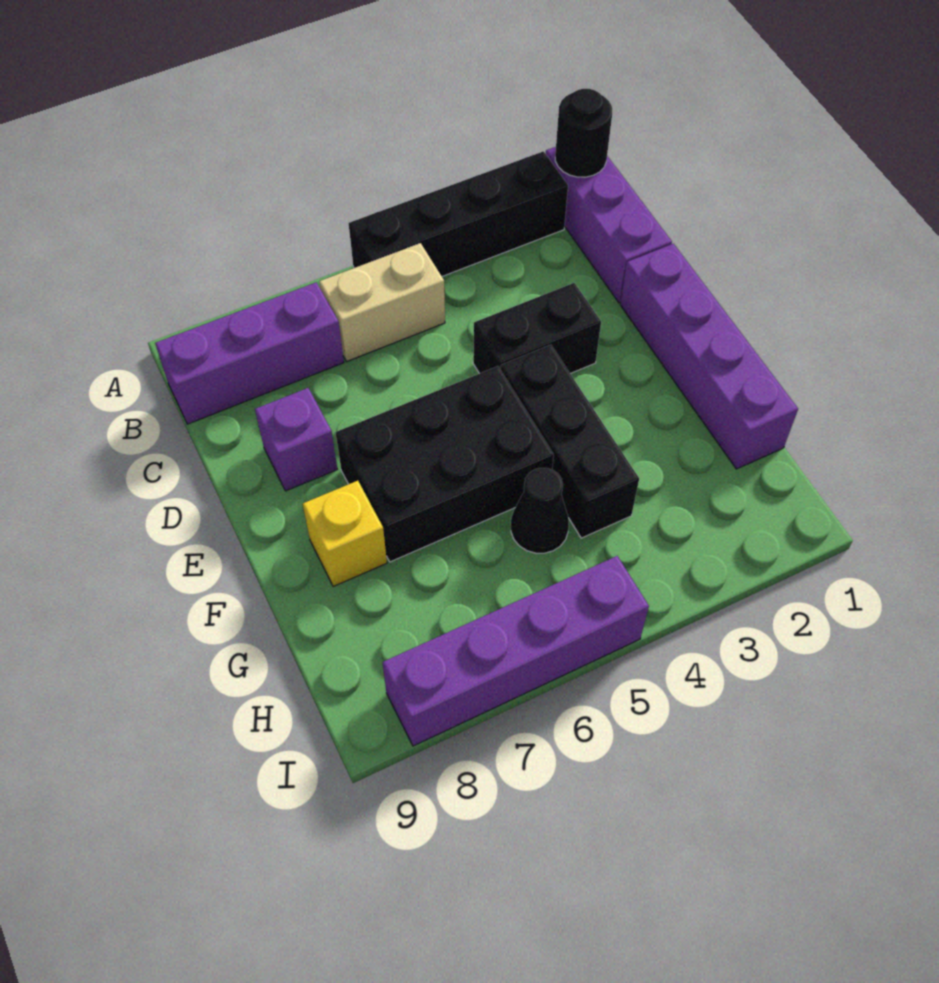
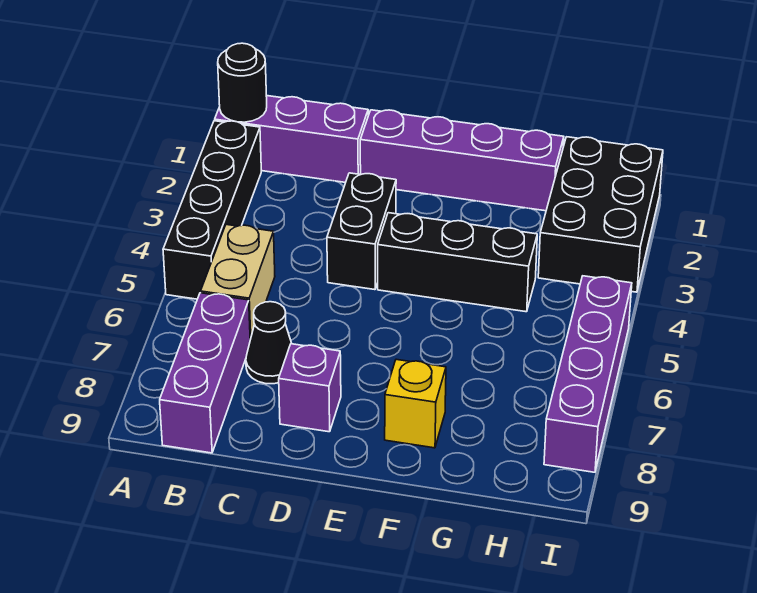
black 2x3 brick [336,366,554,562] -> black 2x3 brick moved to [538,137,663,292]
black 1x1 cone [511,468,569,553] -> black 1x1 cone moved to [246,302,292,384]

